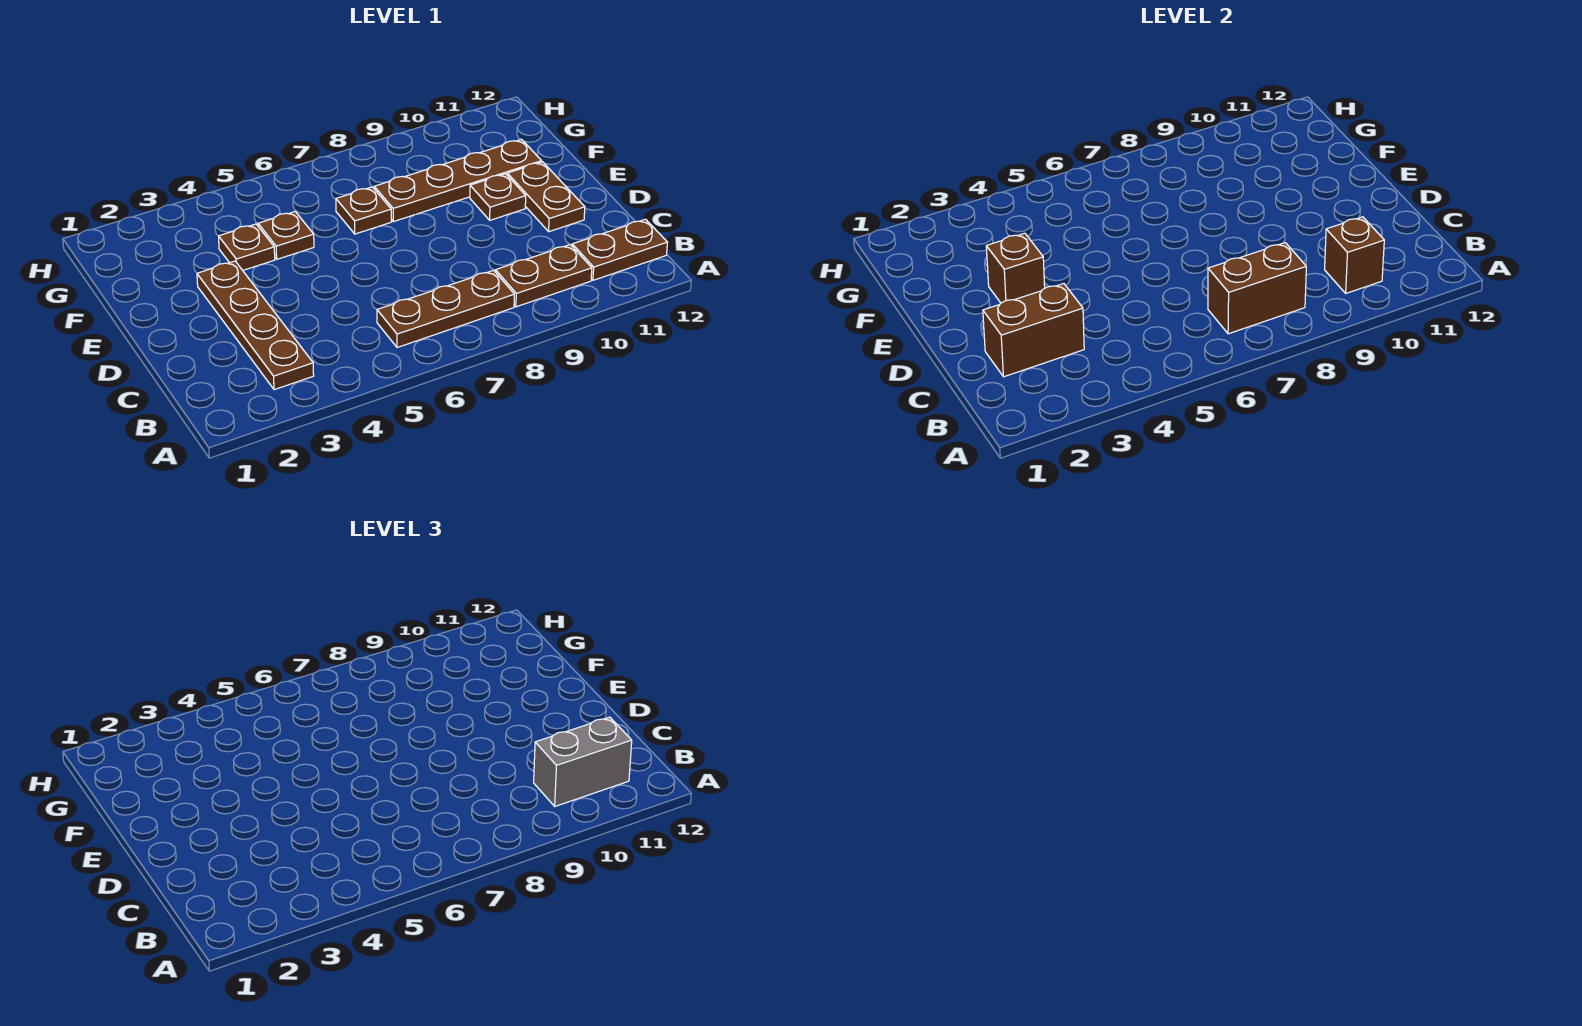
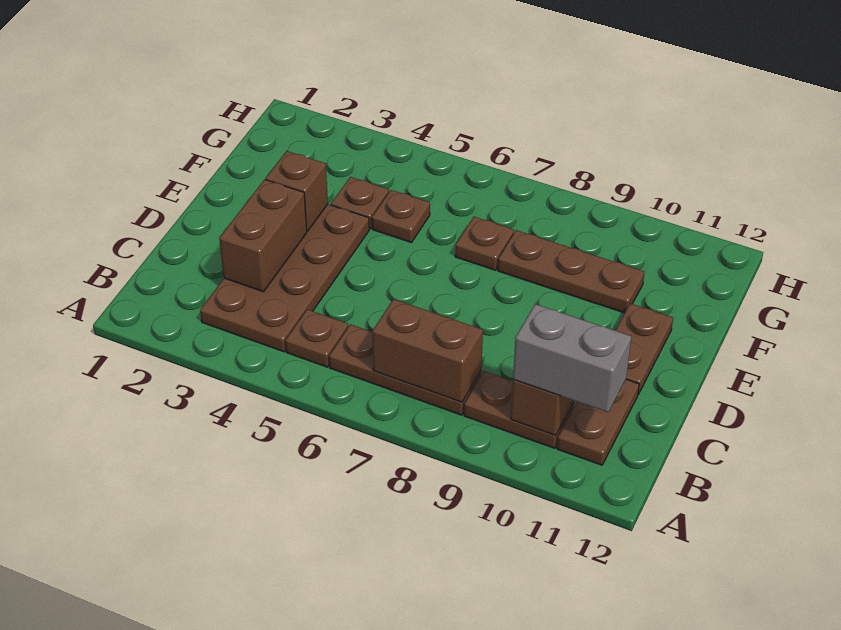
brown 1x4 plate [197,261,314,390] -> brown 2x4 plate [200,204,369,352]
brown 1x2 plate [572,219,668,280] -> brown 1x2 plate turned to [557,379,639,465]
brown 1x2 brick [983,284,1084,377] -> brown 1x2 brick turned to [219,179,307,292]
brown 1x1 plate [470,174,526,220] -> brown 1x1 plate moved to [286,309,348,367]
brown 1x4 plate [374,139,542,222] -> brown 1x3 plate [498,230,645,313]

